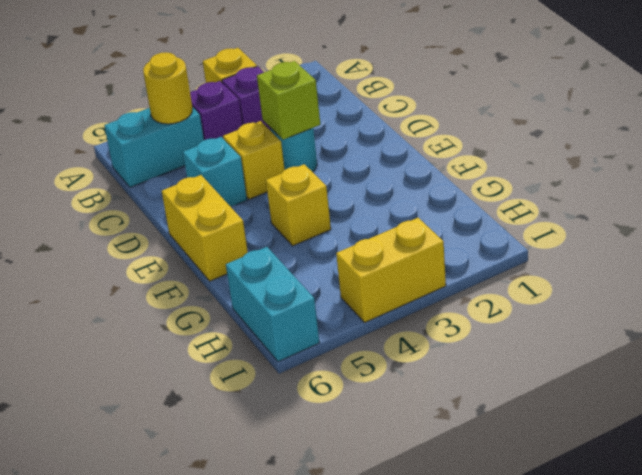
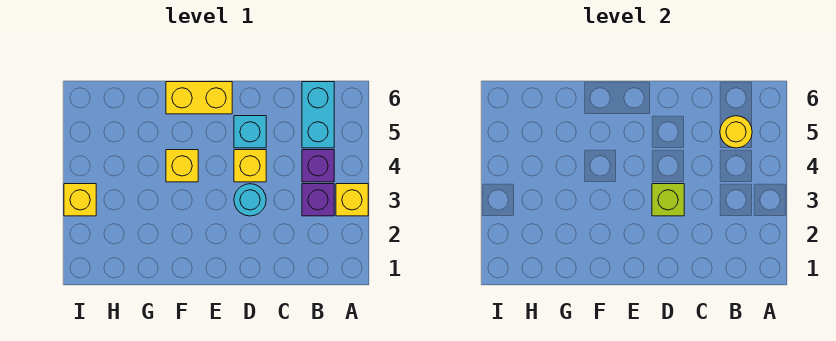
cyan 1x2 brick [226,247,320,362] -> none
yellow 1x2 brick [336,218,446,322] -> yellow 1x1 brick [64,184,96,216]

